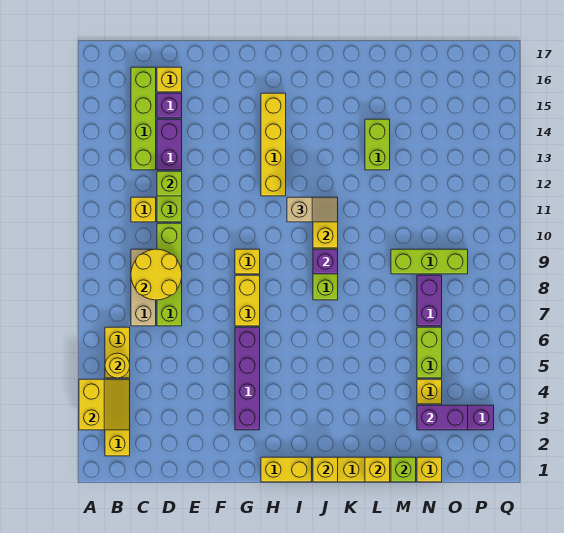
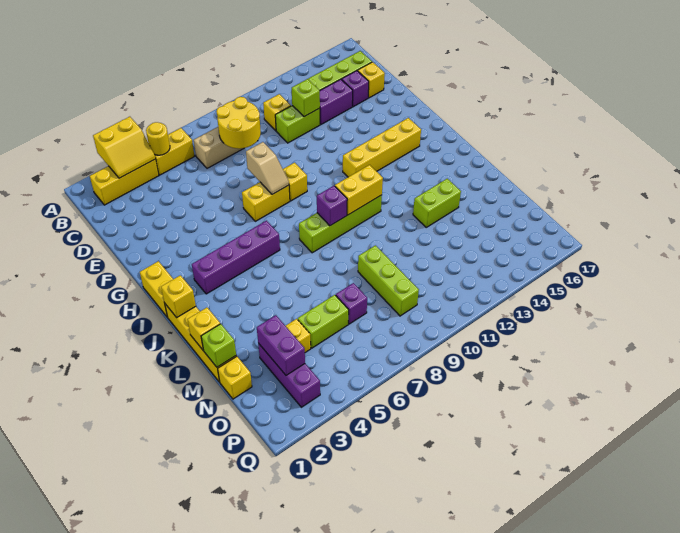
lime 1x4 brick [157,223,182,326] -> none
purple 1x4 brick [235,327,260,430] -> purple 1x4 brick moved to [192,221,280,294]
tan 1x2 slope [287,197,338,222] -> tan 1x2 slope moved to [246,142,289,195]
purple 1x2 brick [417,275,442,326] -> purple 1x1 brick [336,283,367,324]

